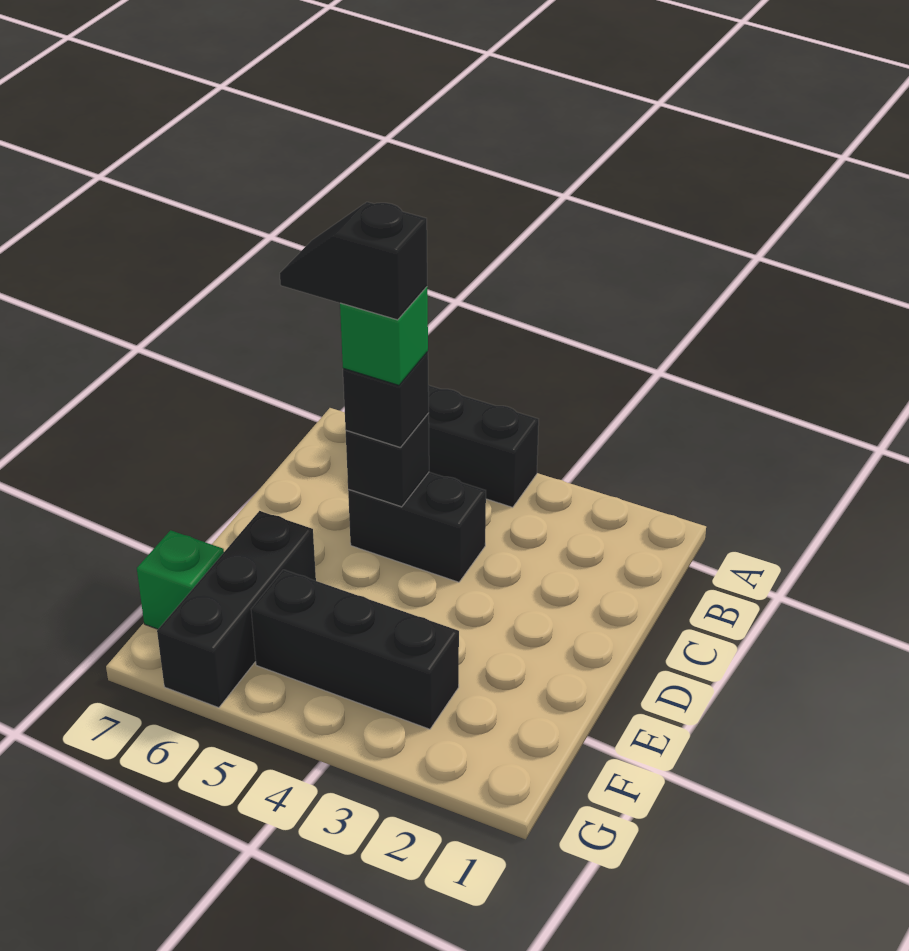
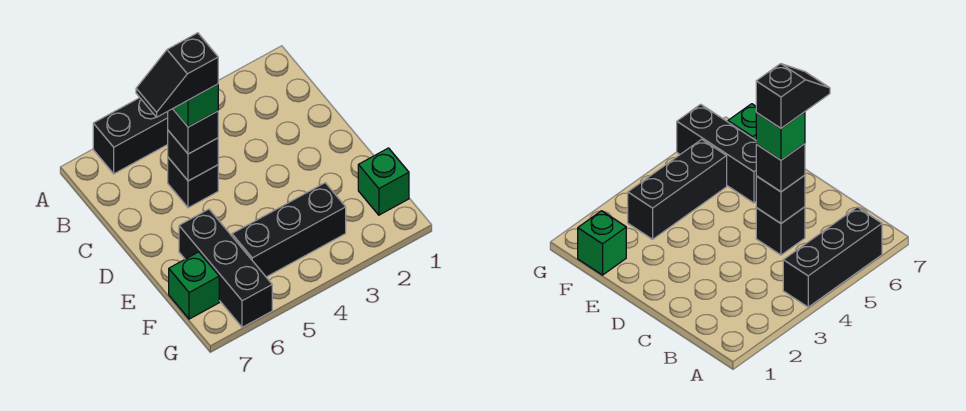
black 1x2 brick [348,472,486,582] -> black 1x1 brick [168,158,218,208]
none -> green 1x1 brick [358,148,409,215]

